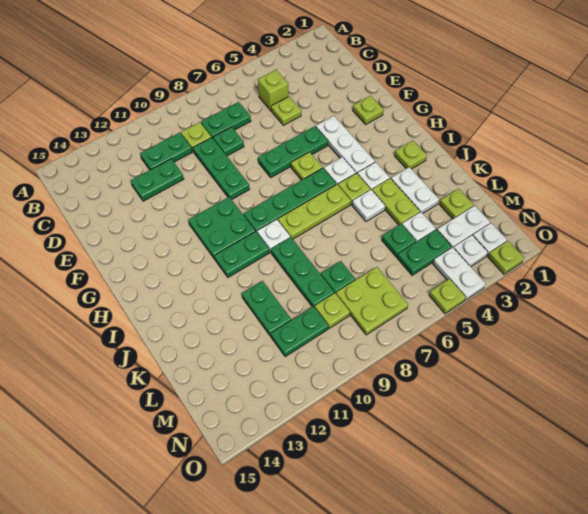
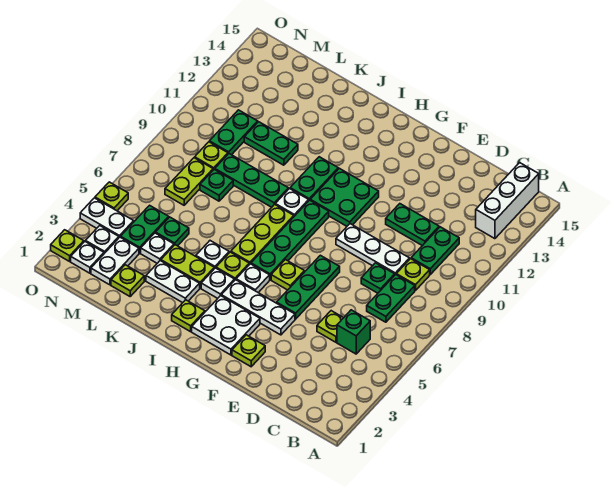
none -> white 1x3 brick [476,163,539,239]
lime 1x1 brick [258,70,288,111] -> green 1x1 brick [337,310,370,354]
green 1x3 plate [193,137,250,199] -> white 1x3 plate [336,224,409,275]
green 1x2 plate [131,159,184,201] -> green 1x2 plate turned to [386,204,439,246]
none -> white 2x2 plate [192,296,260,355]
lime 2x2 plate [336,267,408,335] -> lime 1x2 plate [165,158,213,205]

